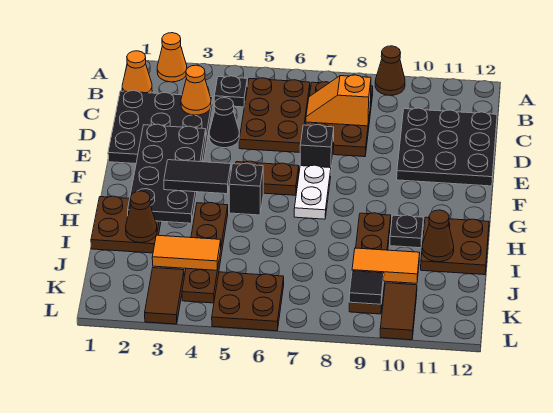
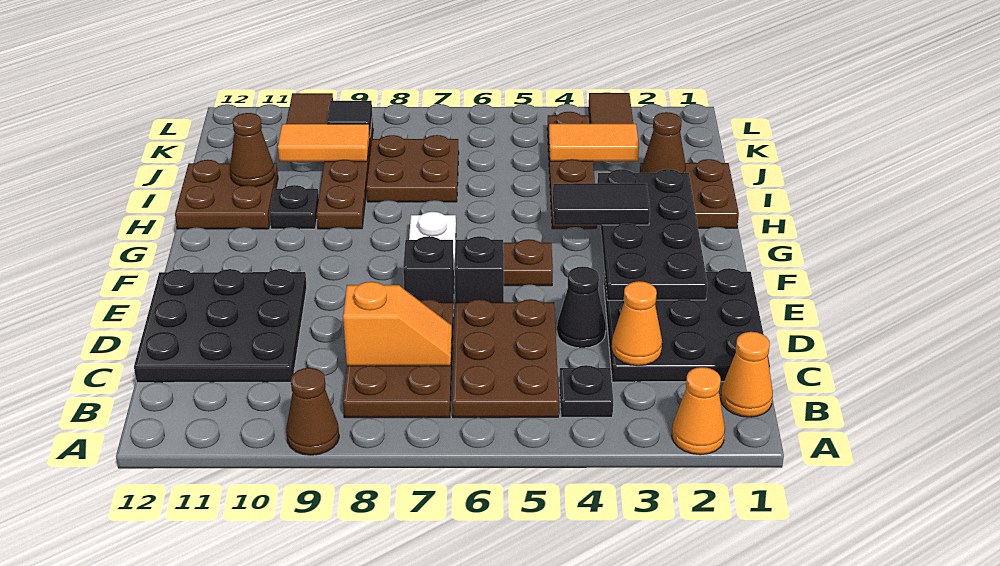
black 1x1 brick [229,163,263,215] -> black 1x1 brick moved to [455,236,504,302]
brown 2x2 plate [212,272,284,331] -> brown 2x2 plate moved to [367,135,459,202]

